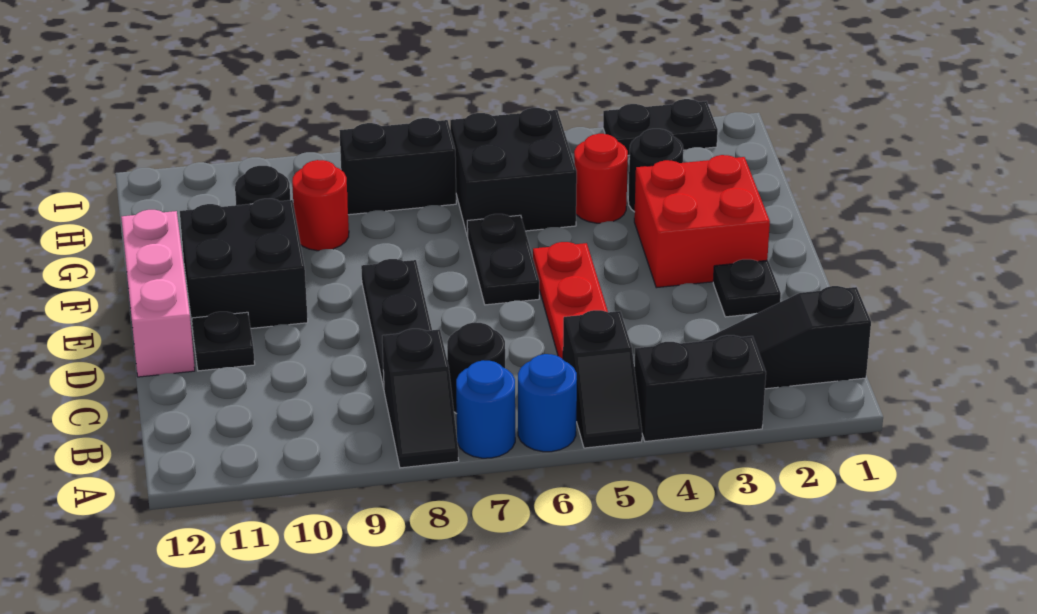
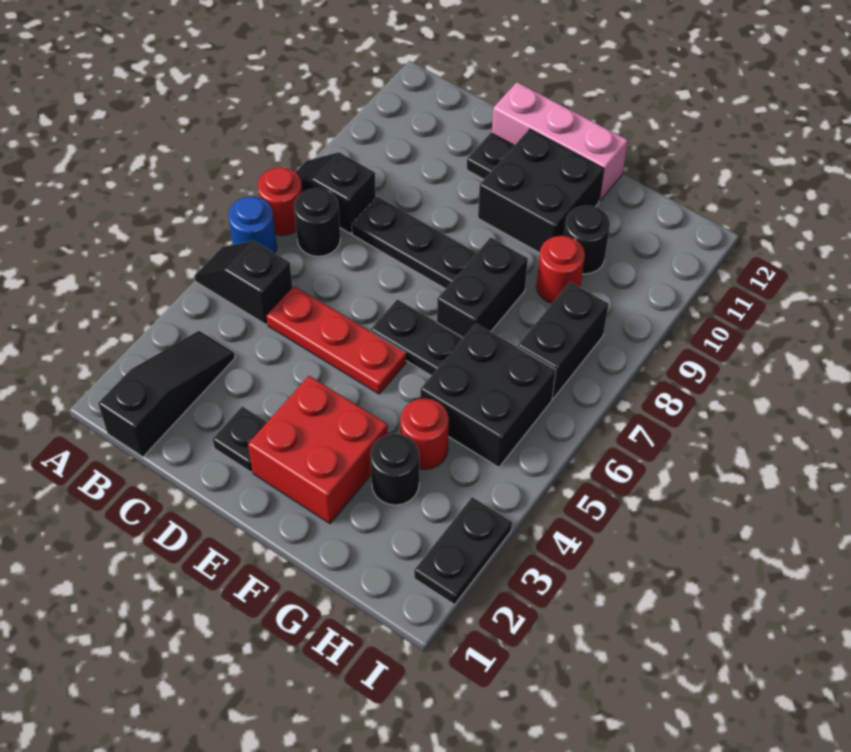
black 1x2 brick [634,335,766,442] -> black 1x2 brick moved to [437,237,528,338]
blue 1x1 round brick [456,360,515,458] -> red 1x1 round brick [258,167,302,235]

